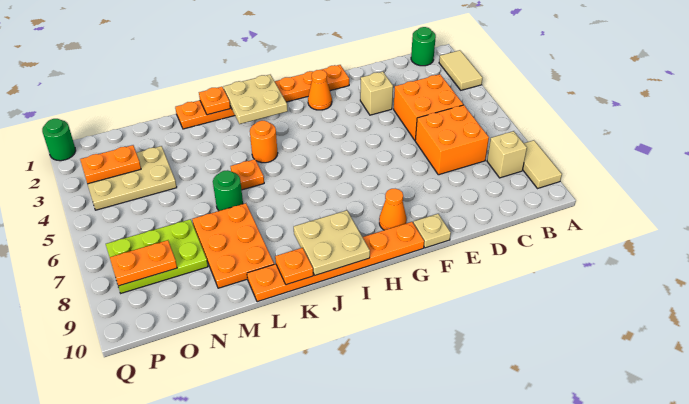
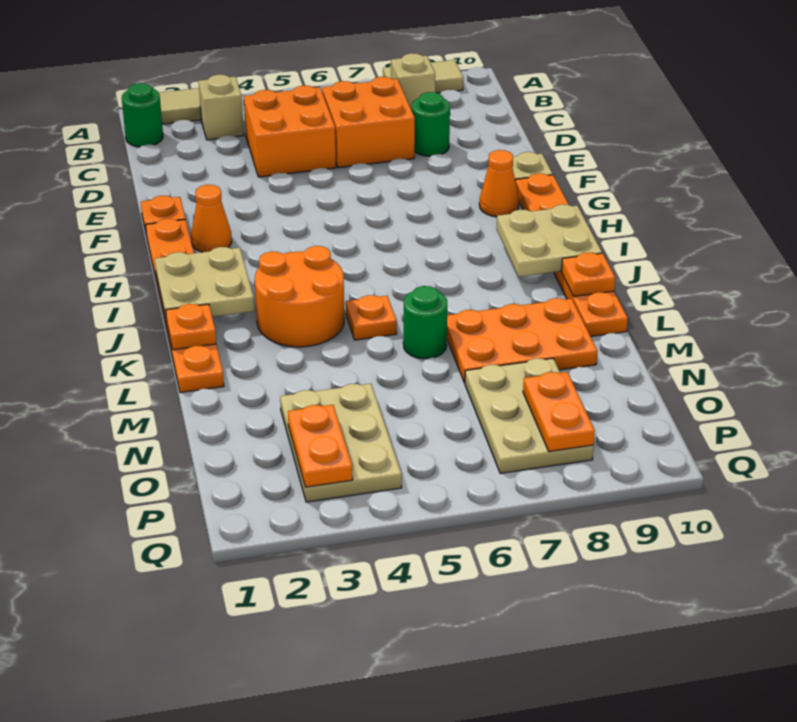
tan 1x1 brick [360,72,393,115] -> tan 1x1 brick moved to [199,75,244,140]
orange 1x1 round brick [250,121,278,163] -> orange 2x2 round brick [255,246,345,347]
lime 2x3 plate [106,219,208,293] -> tan 2x3 plate [465,358,594,474]
green 1x1 round brick [42,119,76,161] -> green 1x1 round brick moved to [412,92,450,156]

